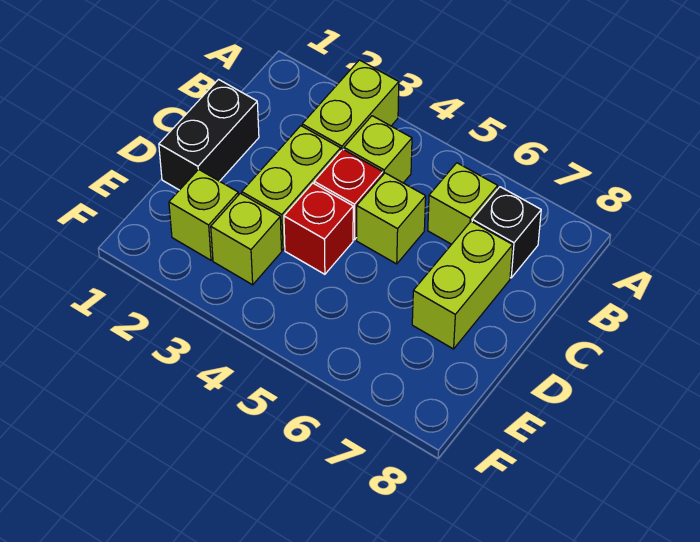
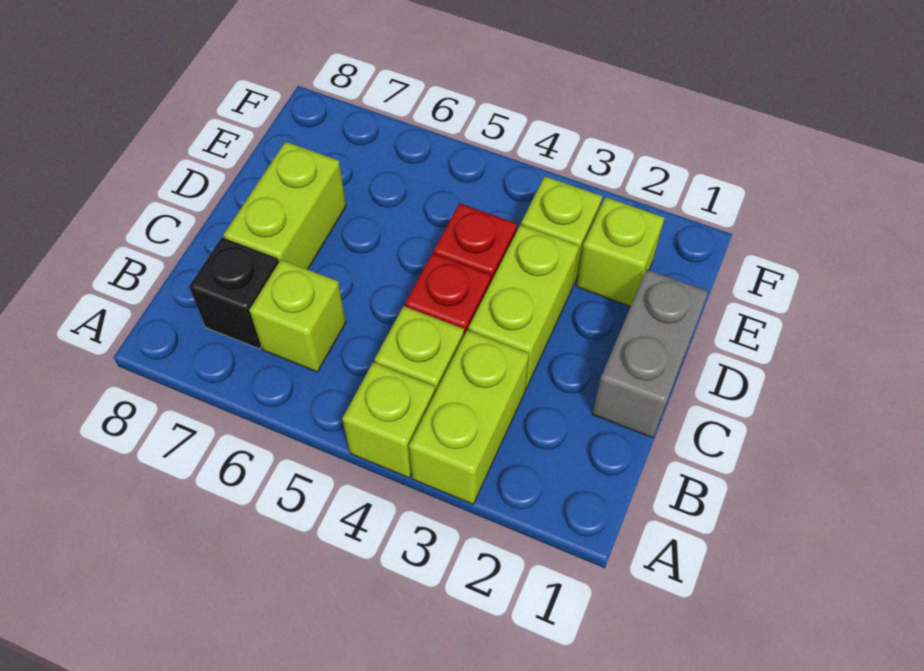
black 1x2 brick [159,79,259,190] -> grey 1x2 brick [592,270,708,438]
lime 1x1 brick [357,173,426,264] -> lime 1x1 brick moved to [342,362,435,478]

